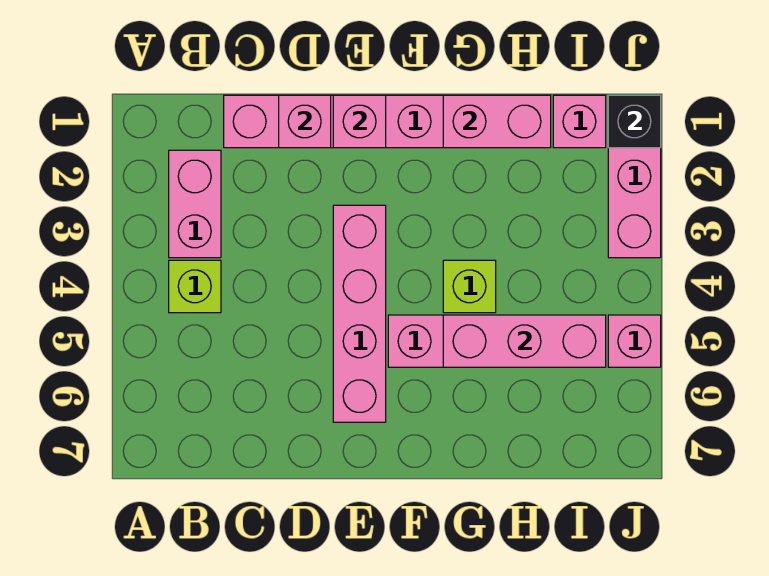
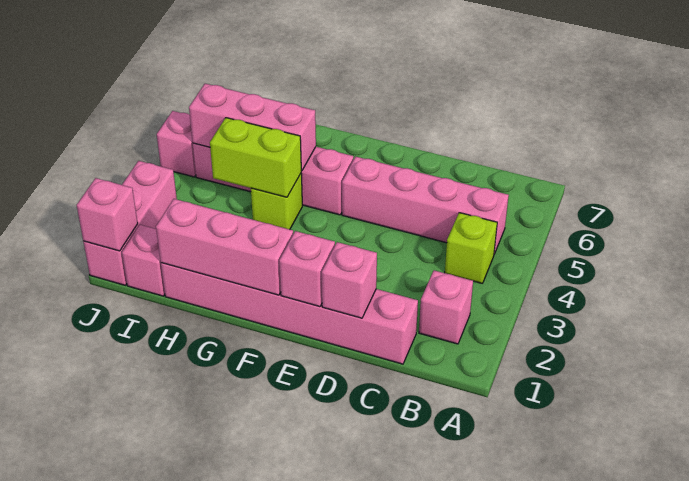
pink 1x2 brick [169,150,221,258] -> pink 1x1 brick [419,270,473,344]
pink 1x4 brick [333,205,386,422] -> pink 1x4 brick turned to [342,157,509,254]
pink 1x2 brick [443,95,551,148] -> pink 1x3 brick [156,199,293,295]
none -> lime 1x2 brick [210,118,301,197]
black 1x1 brick [608,95,661,148] -> pink 1x1 brick [77,178,138,251]

